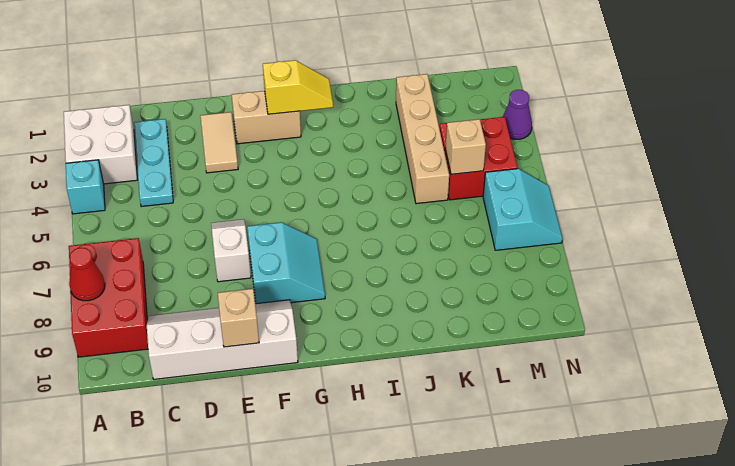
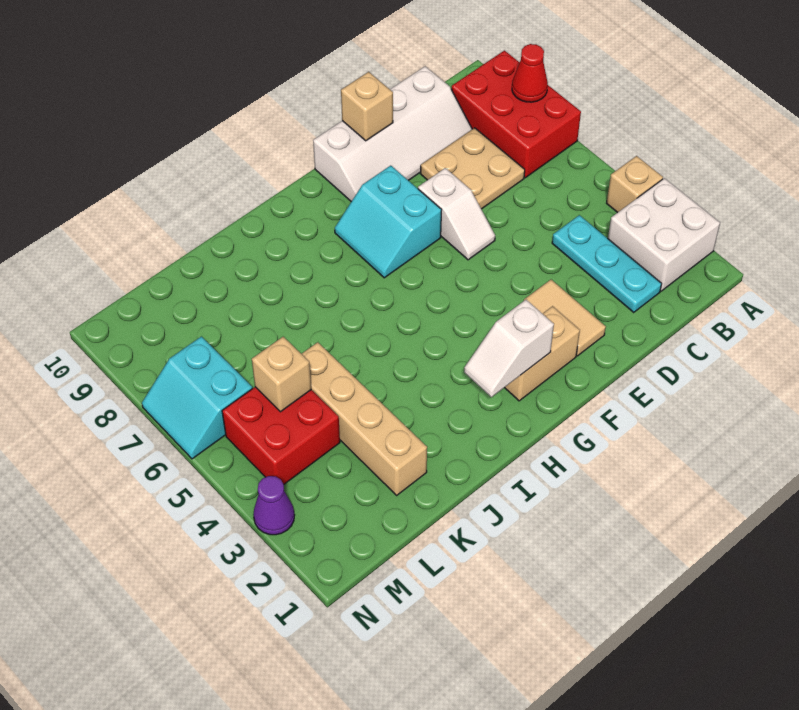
cyan 1x1 brick [66,160,105,214] -> tan 1x1 brick [607,156,663,213]
none -> tan 2x2 plate [420,128,525,209]
yellow 1x2 slope [263,60,333,114] -> white 1x2 slope [464,300,554,397]

